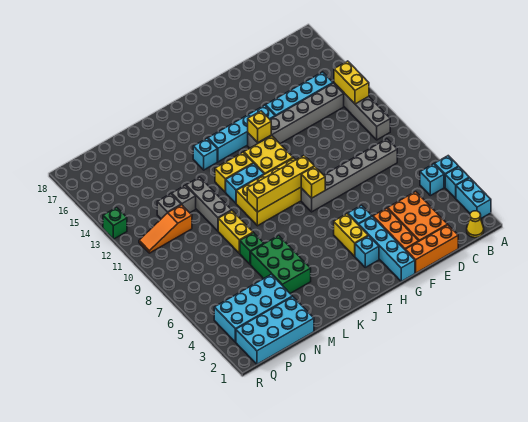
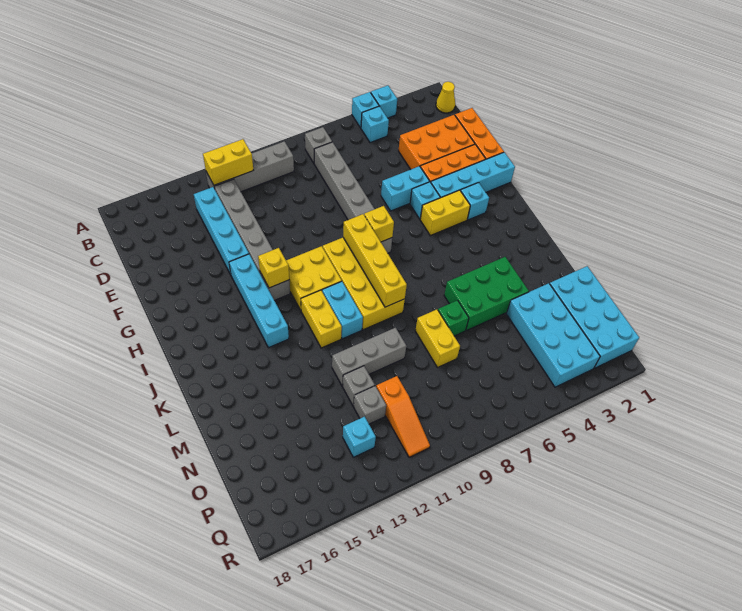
cyan 1x2 brick [456,178,491,219] -> cyan 1x2 brick moved to [381,166,430,211]
none -> grey 1x1 brick [305,127,332,163]
cyan 1x1 brick [193,138,217,170] -> cyan 1x1 brick moved to [343,417,376,457]
yellow 1x2 brick [218,211,253,253] -> yellow 1x2 brick turned to [415,310,460,367]
green 1x1 brick [103,208,127,239] -> none

